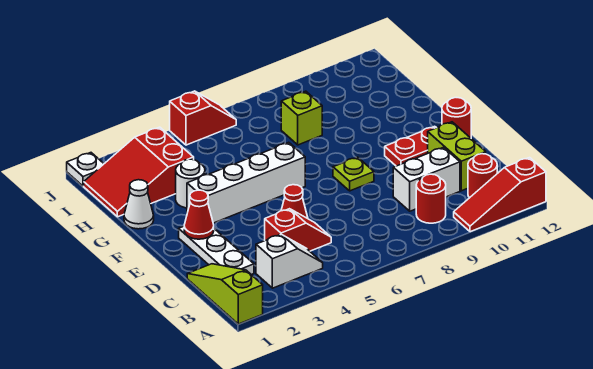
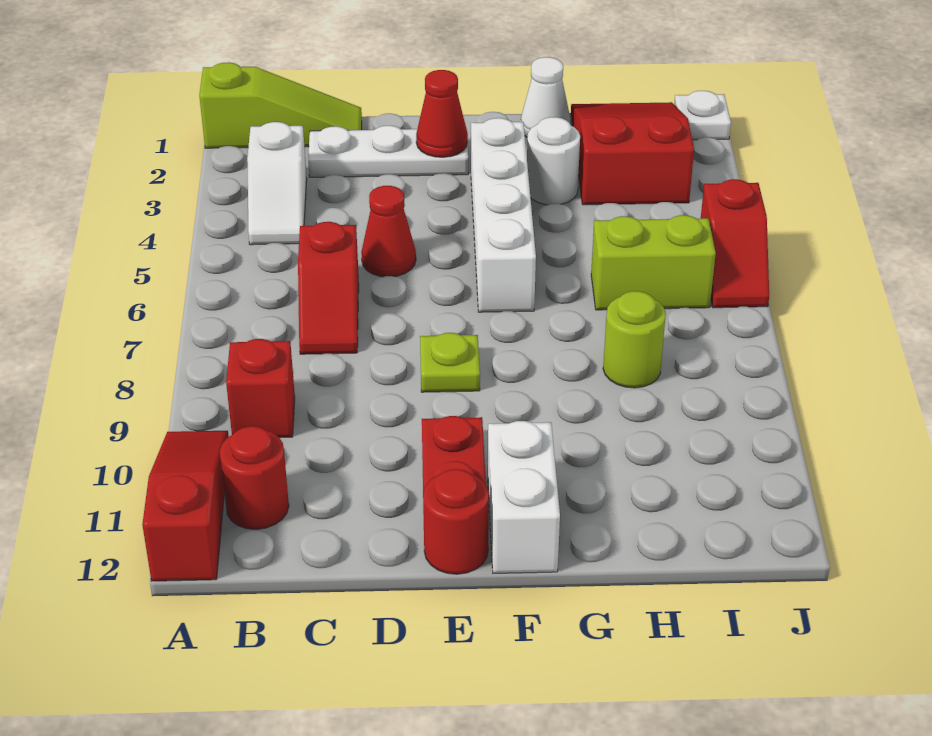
red 1x1 round brick [416,174,446,223] -> red 1x1 brick [226,339,295,438]
red 1x2 slope [265,209,331,251] -> red 1x2 slope moved to [298,222,359,354]
white 1x2 brick [393,147,460,211] -> white 1x2 brick moved to [488,421,560,573]
lime 1x2 brick [428,122,486,191] -> lime 1x2 brick moved to [591,215,716,310]
lime 1x1 brick [281,91,322,145] -> lime 1x1 round brick [603,291,666,388]

